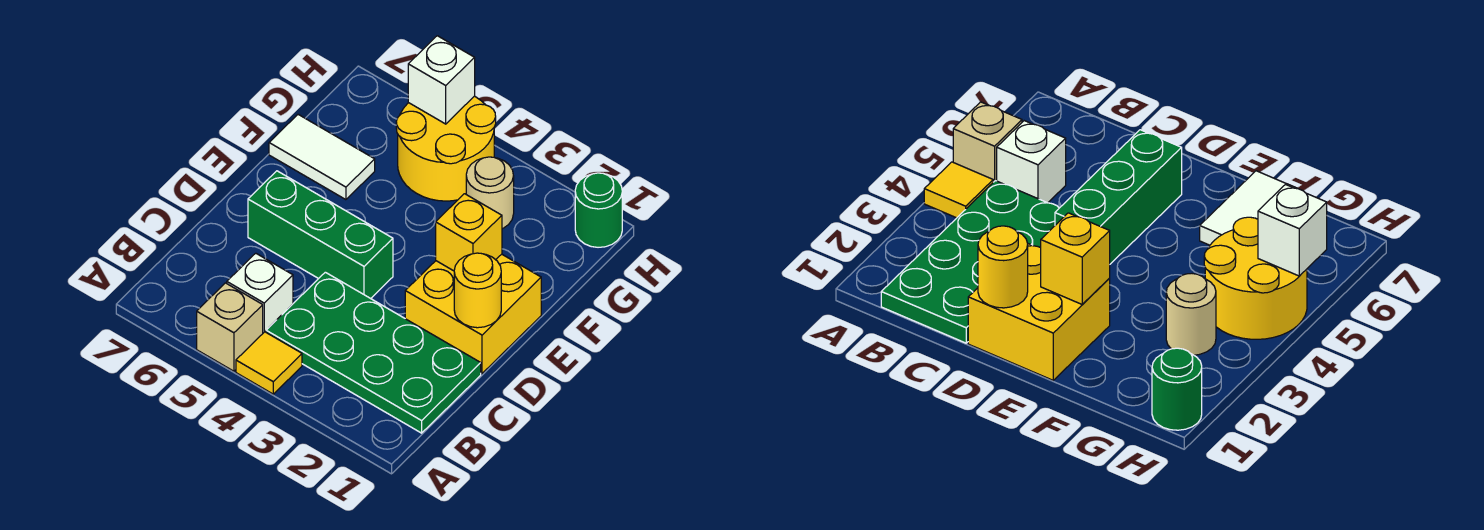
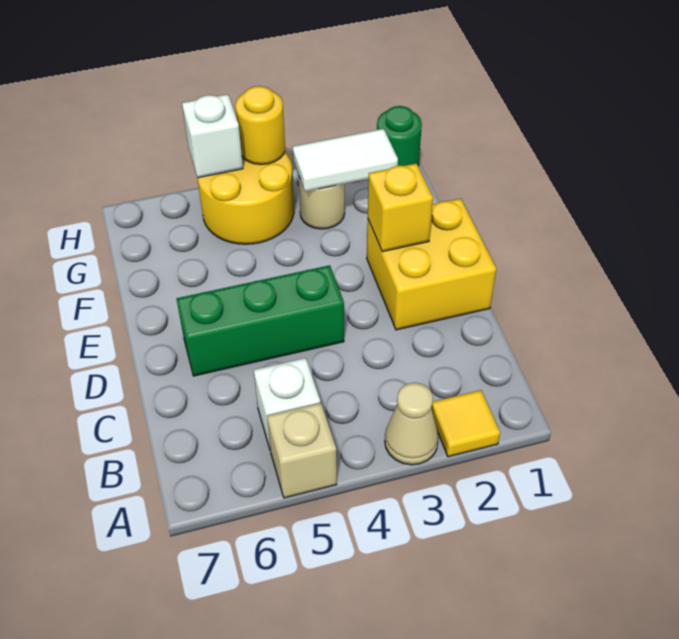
none -> tan 1x1 cone [385,383,439,465]
yellow 1x1 tile [236,332,302,394] -> yellow 1x1 tile moved to [432,390,500,457]
green 2x4 plate [266,272,481,433] -> none
yellow 1x1 round brick [454,253,501,328] -> yellow 1x1 round brick moved to [235,86,285,165]
white 1x2 tile [269,115,375,200] -> white 1x2 tile moved to [292,129,398,192]

